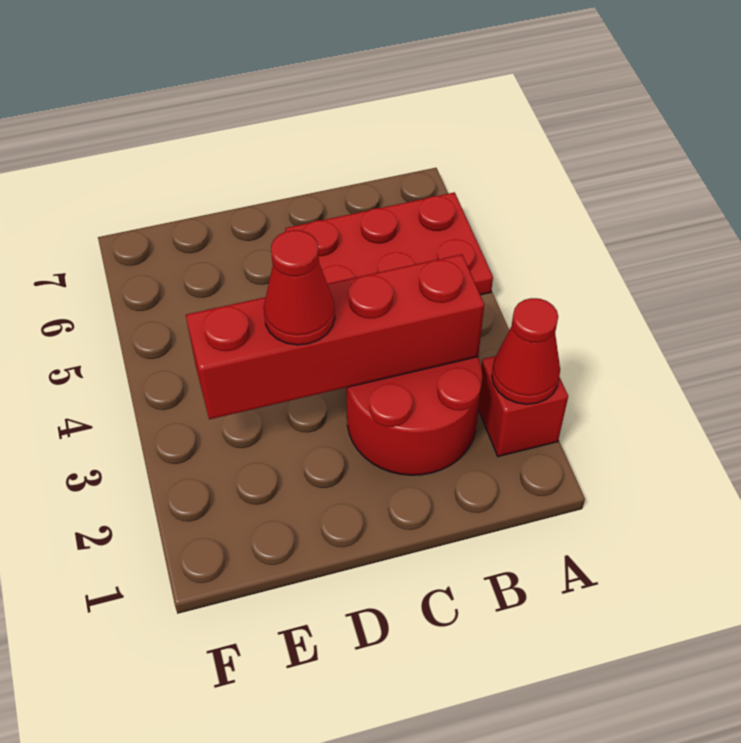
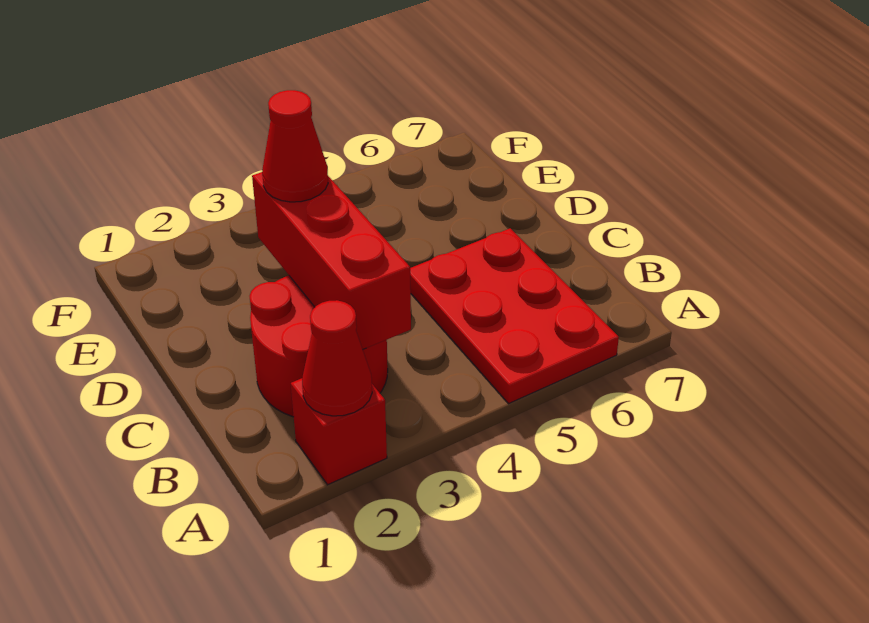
red 1x4 brick [186,254,484,419] -> red 1x3 brick [252,172,411,349]

